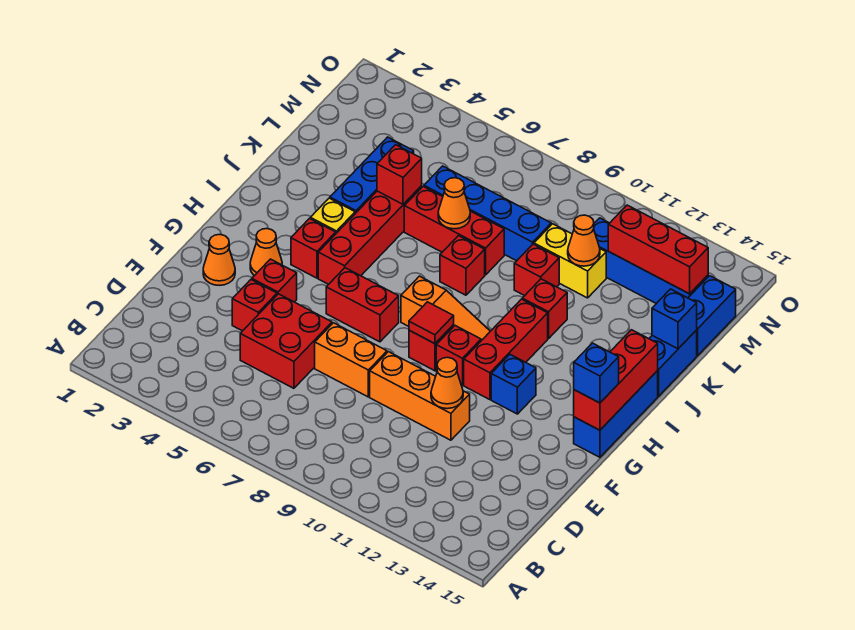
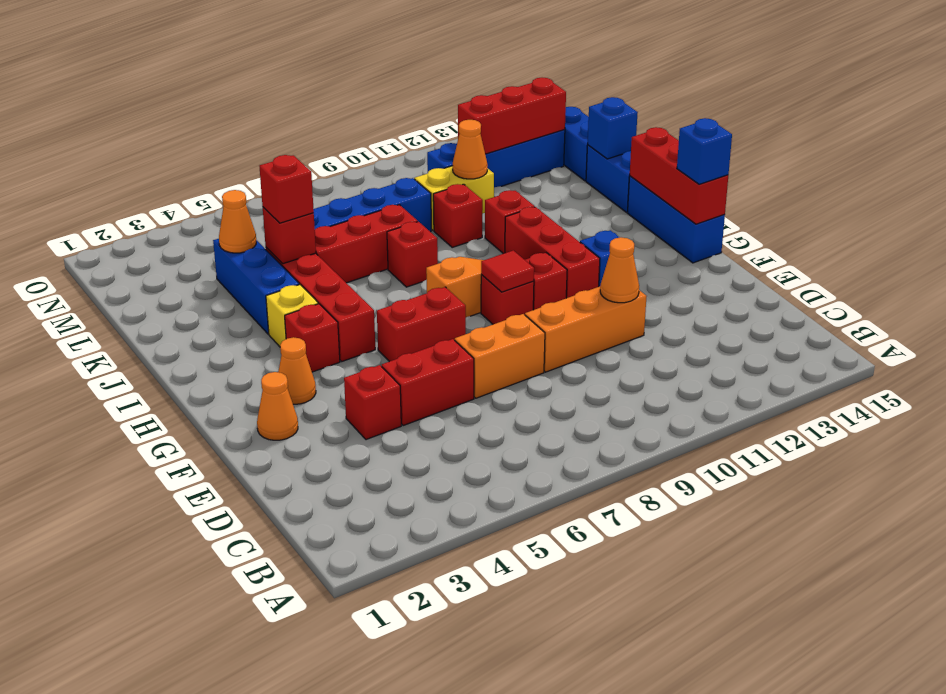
red 2x2 brick [240,294,332,388] -> red 1x2 brick [381,339,474,426]
red 1x1 brick [252,259,297,302] -> red 1x1 brick moved to [259,155,314,223]
orange 1x1 cone [438,178,470,229] -> orange 1x1 cone moved to [219,190,256,253]

